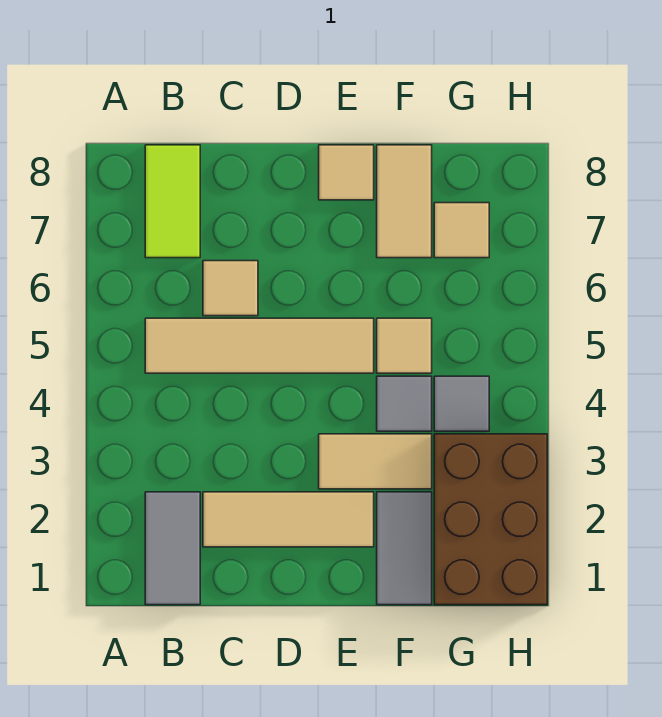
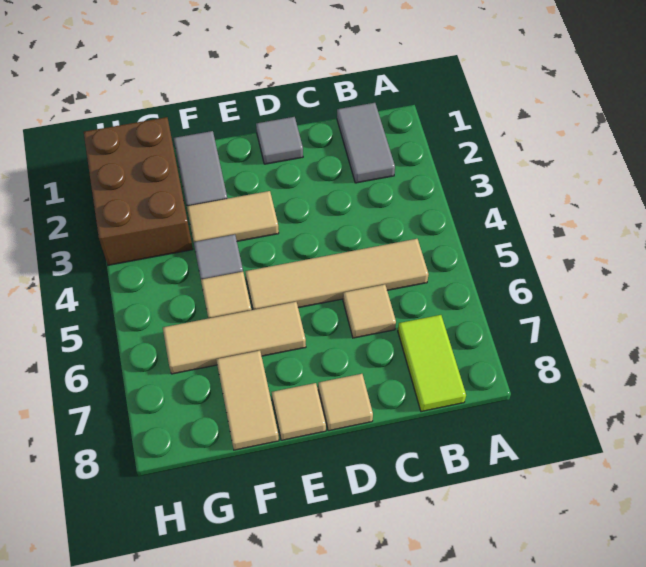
tan 1x3 tile [203,492,374,547] -> tan 1x3 tile moved to [163,302,306,374]
grey 1x1 tile [434,376,489,431] -> grey 1x1 tile moved to [256,117,303,164]
tan 1x1 tile [434,203,489,258] -> tan 1x1 tile moved to [318,374,373,431]

